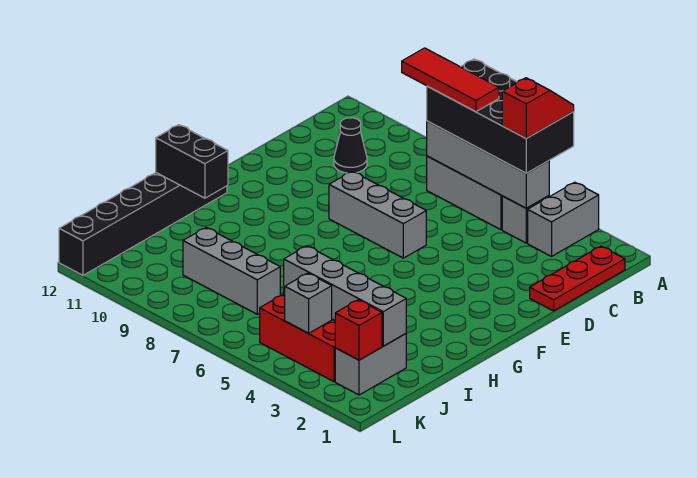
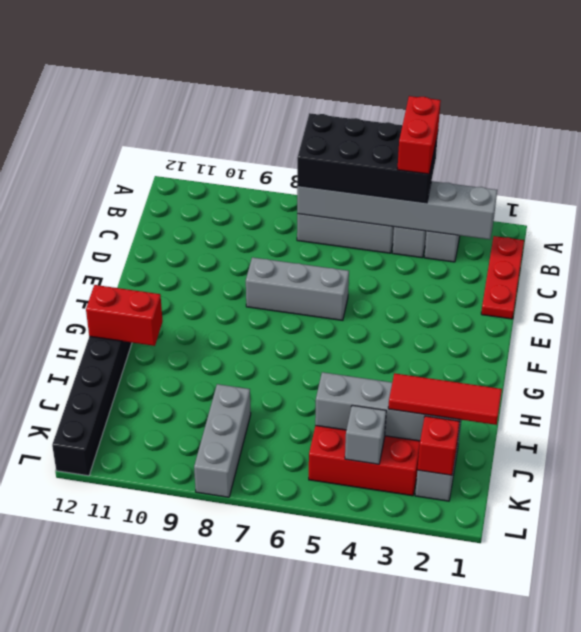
red 1x2 slope [502,78,574,138] -> red 1x2 brick [397,96,441,174]
grey 1x4 brick [427,121,549,208] -> grey 1x6 brick [297,181,497,239]
red 1x3 tile [402,48,499,112] -> red 1x3 tile moved to [388,373,502,425]
black 1x1 cone [334,118,367,173] -> none
black 1x2 brick [156,125,228,198] -> red 1x2 brick [86,285,163,346]
grey 1x3 brick [183,228,280,314] -> grey 1x3 brick turned to [194,384,251,497]

